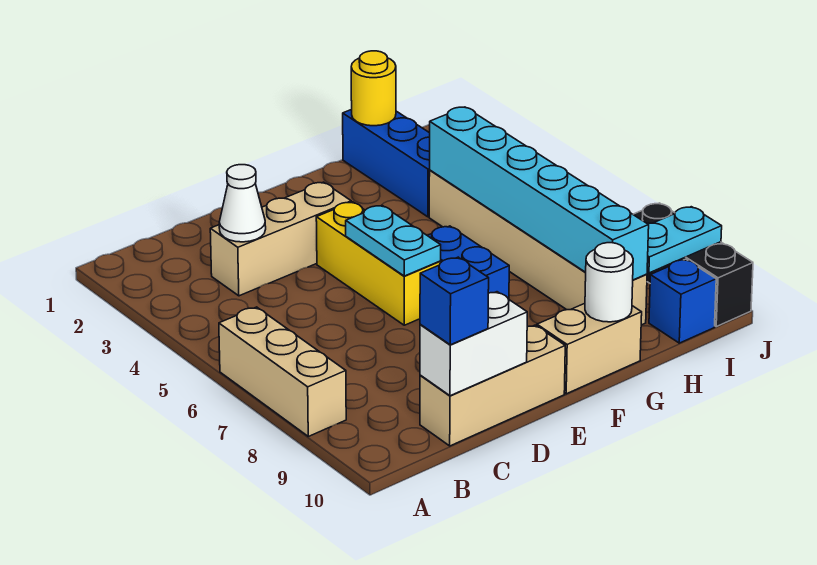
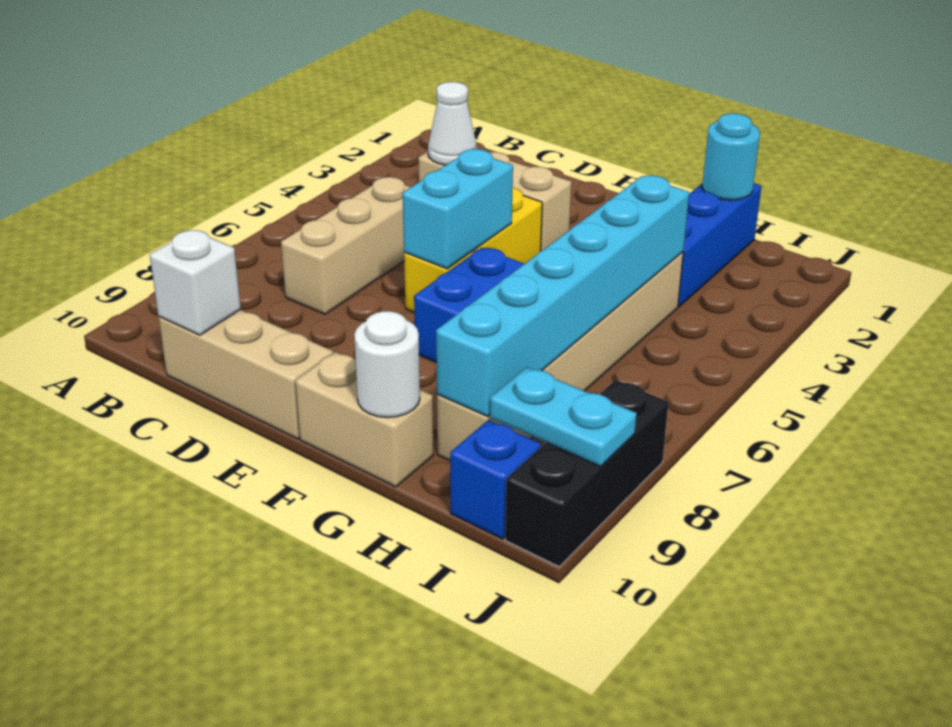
tan 1x3 brick [219,307,346,436] -> tan 1x3 brick moved to [281,177,411,314]
white 1x2 brick [420,292,527,396] -> white 1x1 brick [150,230,241,335]
blue 1x1 brick [420,257,489,345] -> none
cyan 1x2 plate [346,205,441,276] -> cyan 1x2 brick [402,149,513,269]
yellow 1x1 round brick [351,51,396,126] -> cyan 1x1 round brick [702,113,760,200]

